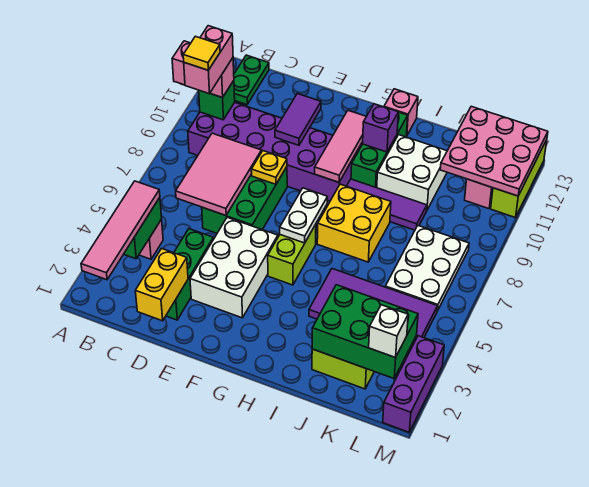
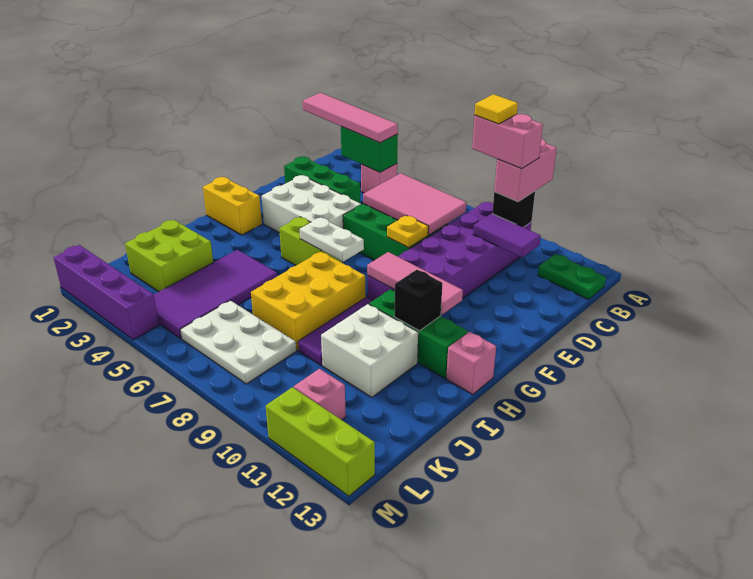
green 1x1 brick [199,81,235,120] -> black 1x1 brick [492,191,535,227]
yellow 1x2 brick [135,249,188,321] -> yellow 1x2 brick moved to [203,177,262,235]
purple 1x2 tile [275,94,321,145] -> purple 1x2 tile moved to [473,214,541,257]
yellow 2x2 brick [317,184,391,262] -> yellow 2x3 brick [251,252,366,350]
purple 1x1 brick [363,104,398,152] -> black 1x1 brick [394,270,442,331]
green 2x3 brick [312,285,418,378] -> none
pink 3x3 plate [440,106,548,196] -> none
white 1x1 brick [369,305,408,358] -> none
purple 1x3 brick [383,336,444,432] -> purple 1x4 brick [54,245,159,340]

